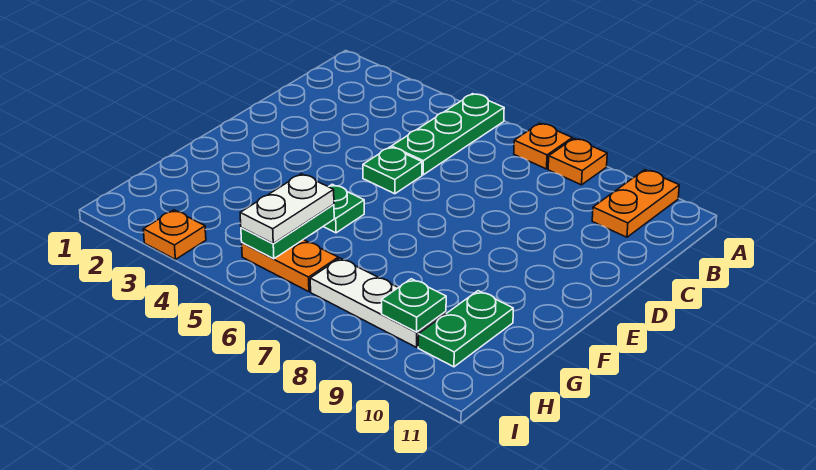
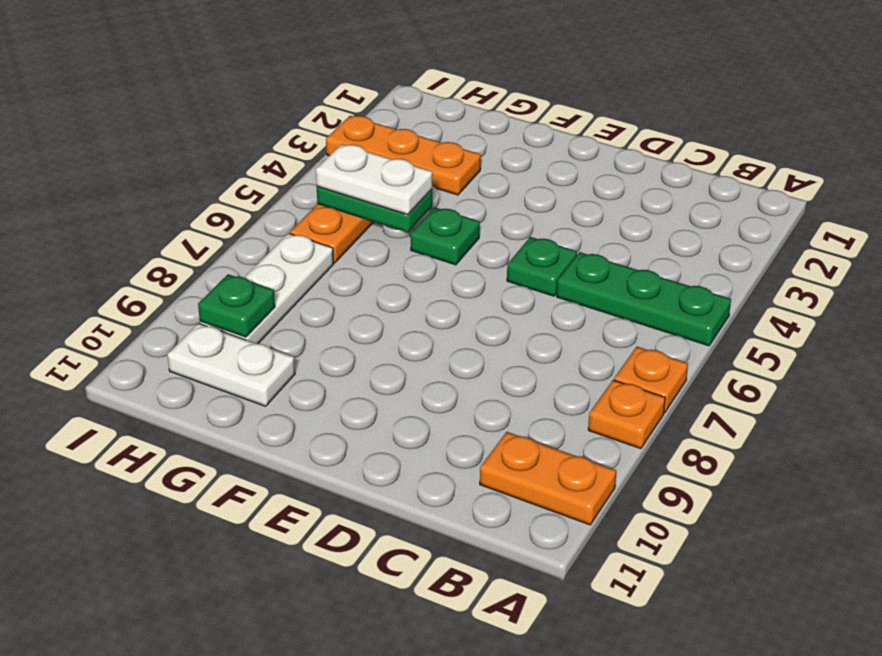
green 1x2 plate [418,291,513,367] -> white 1x2 plate [167,323,295,406]
orange 1x1 plate [143,210,206,259] -> orange 1x3 plate [326,116,481,195]

